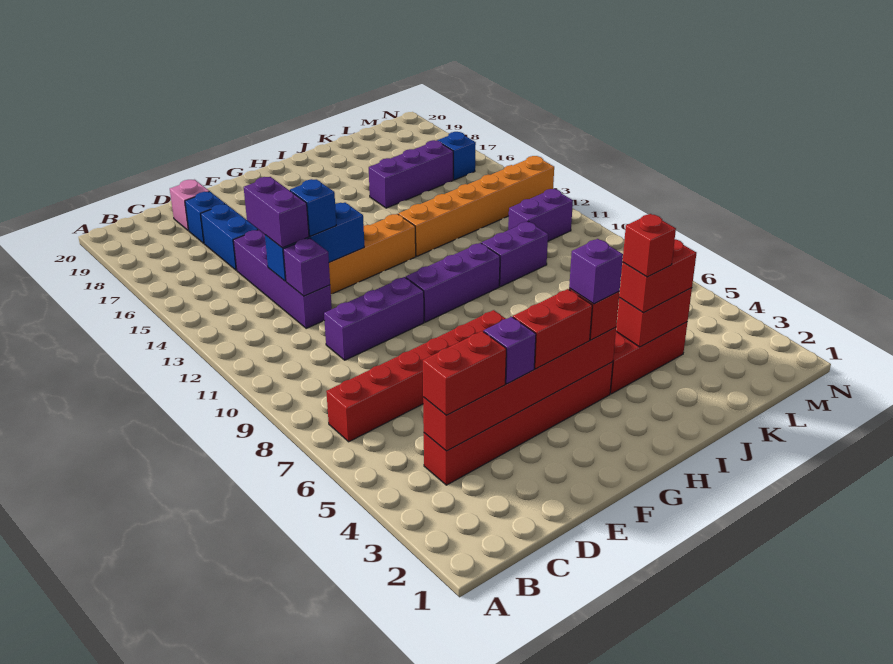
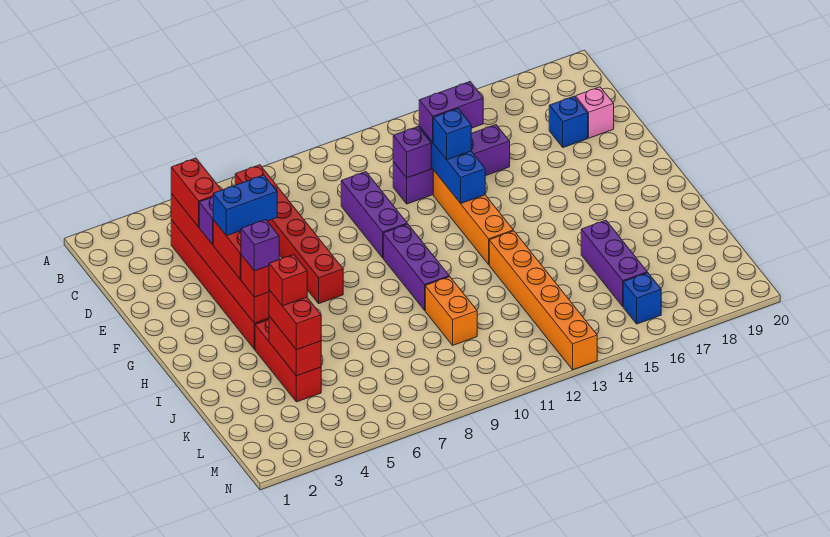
blue 1x2 brick [201,204,258,270] -> blue 1x2 brick moved to [213,175,277,236]
purple 1x2 brick [482,222,548,287] -> orange 1x2 brick [425,277,477,345]
purple 1x2 brick [508,189,573,241] -> none

